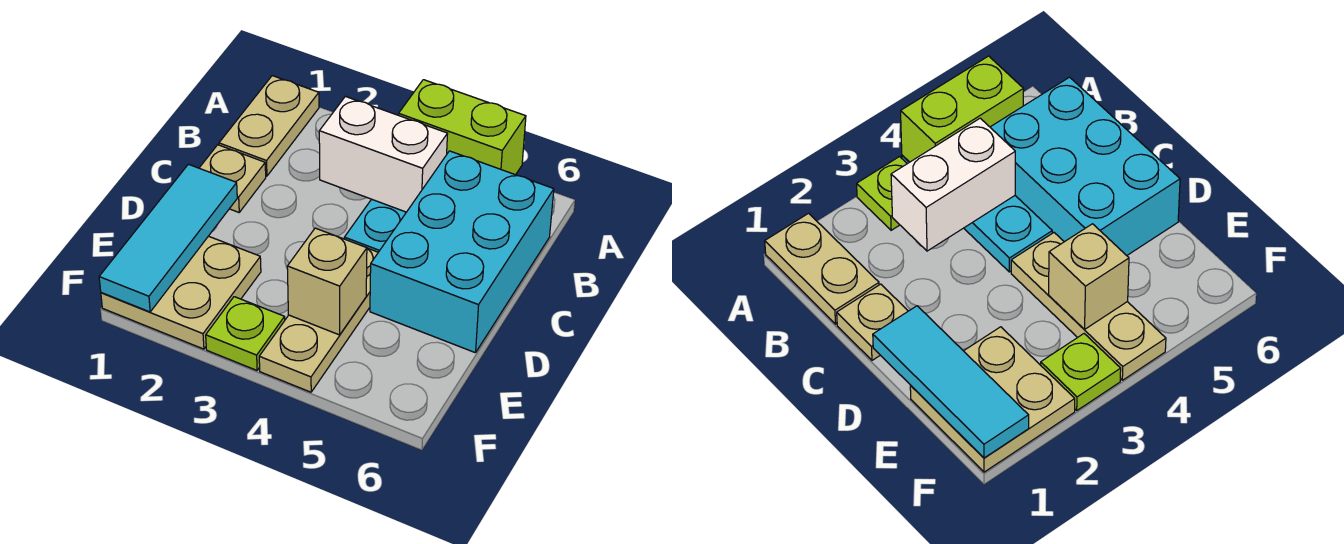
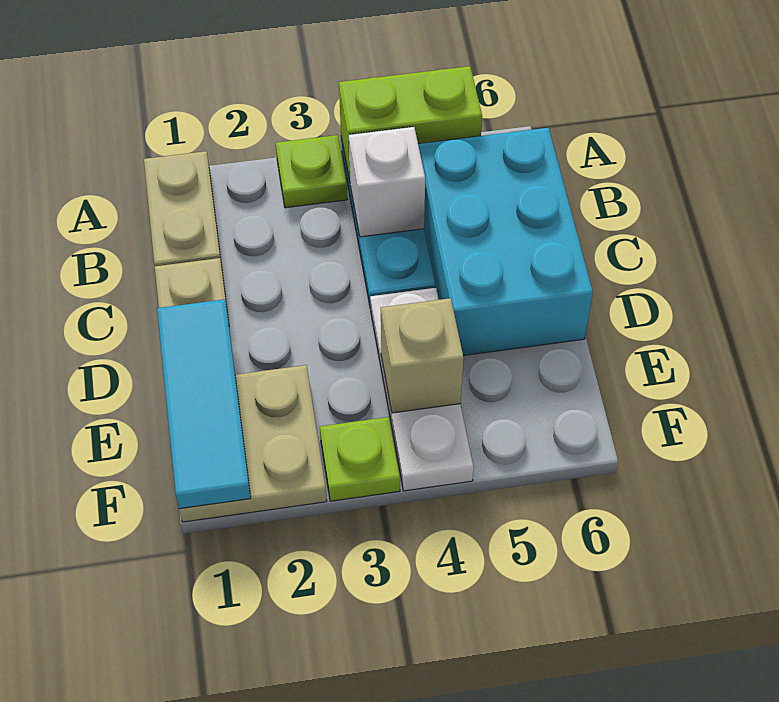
white 1x2 brick [319,96,448,212] -> white 1x1 brick [349,127,425,237]
tan 1x3 plate [259,248,378,392] -> white 1x3 plate [370,287,474,491]

